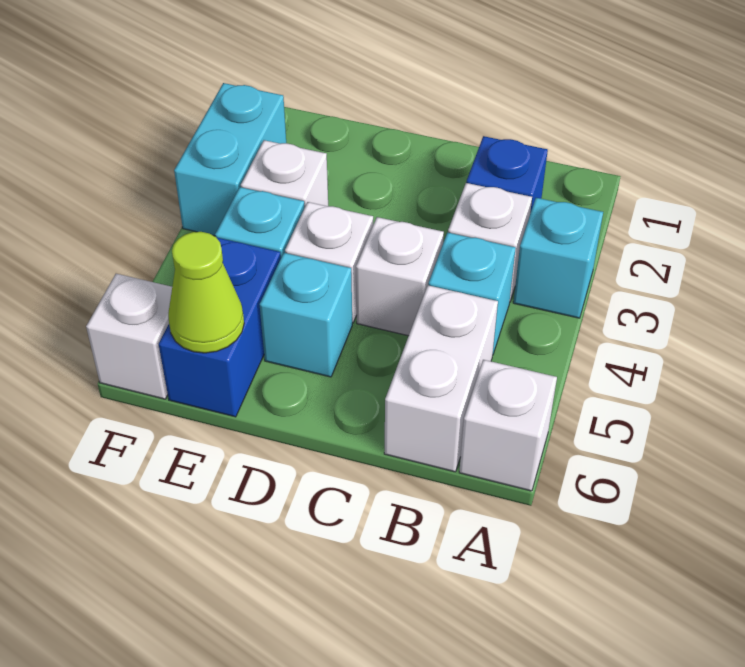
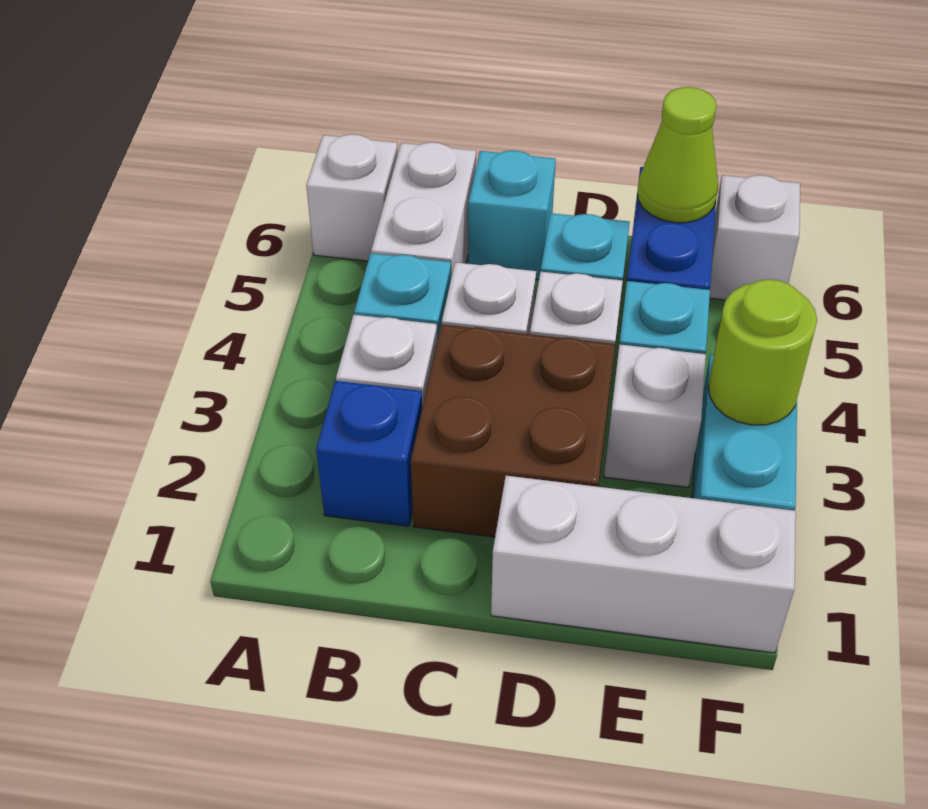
cyan 1x1 brick [513,198,603,318] -> cyan 1x1 brick moved to [468,150,556,280]
none -> brown 2x2 brick [411,324,615,537]
none -> white 1x3 brick [491,476,796,653]
none -> lime 1x1 round brick [708,279,817,425]

